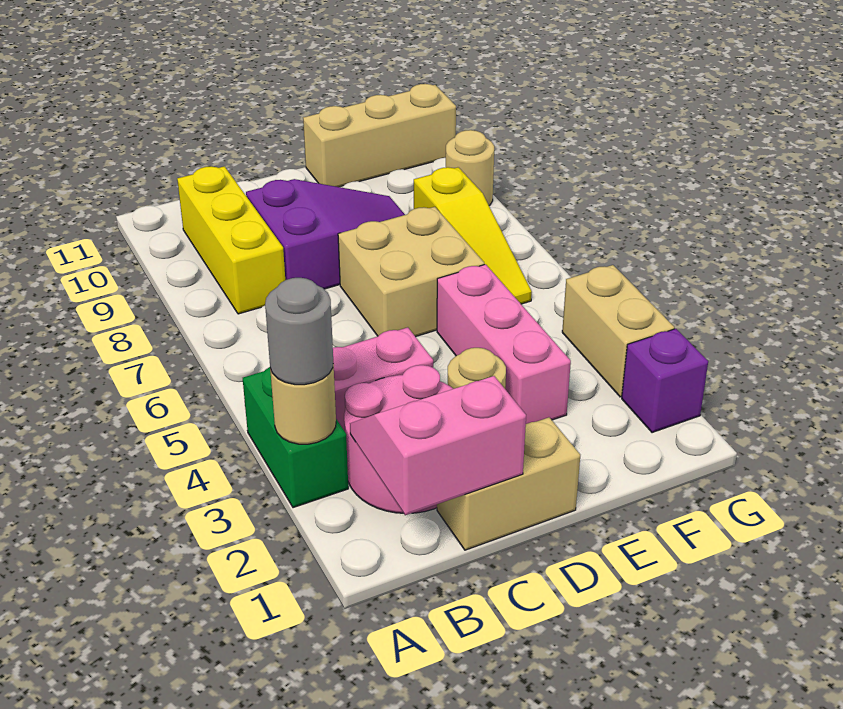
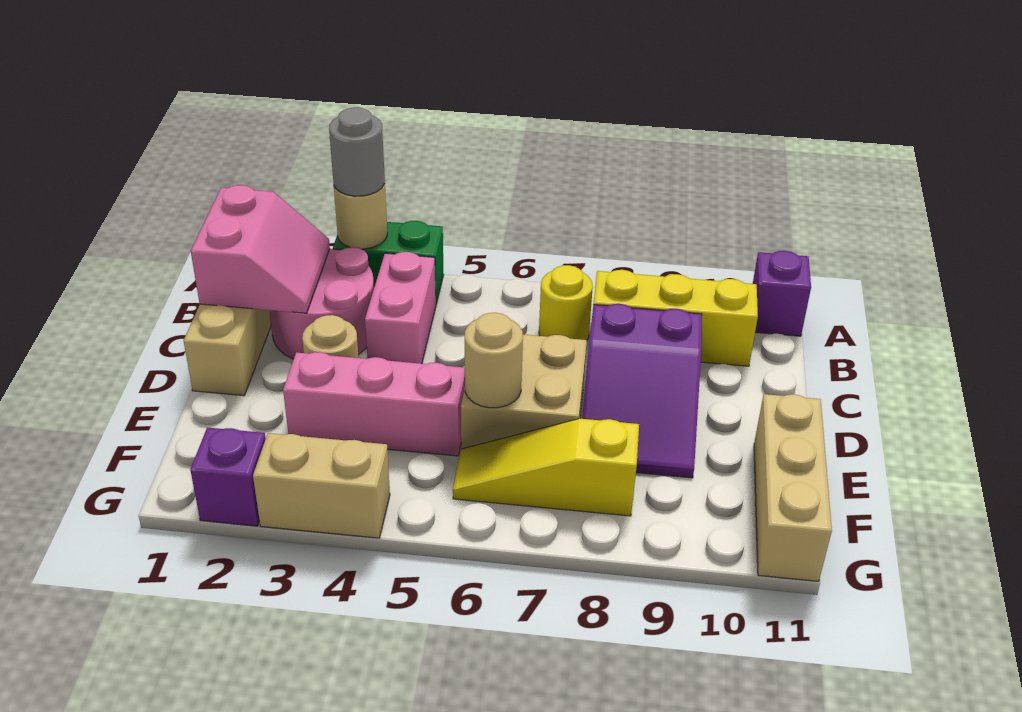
none -> purple 1x1 brick [753,251,811,336]
none -> yellow 1x1 round brick [539,265,593,340]
tan 1x1 round brick [446,130,494,206] -> tan 1x1 round brick moved to [465,313,523,408]

